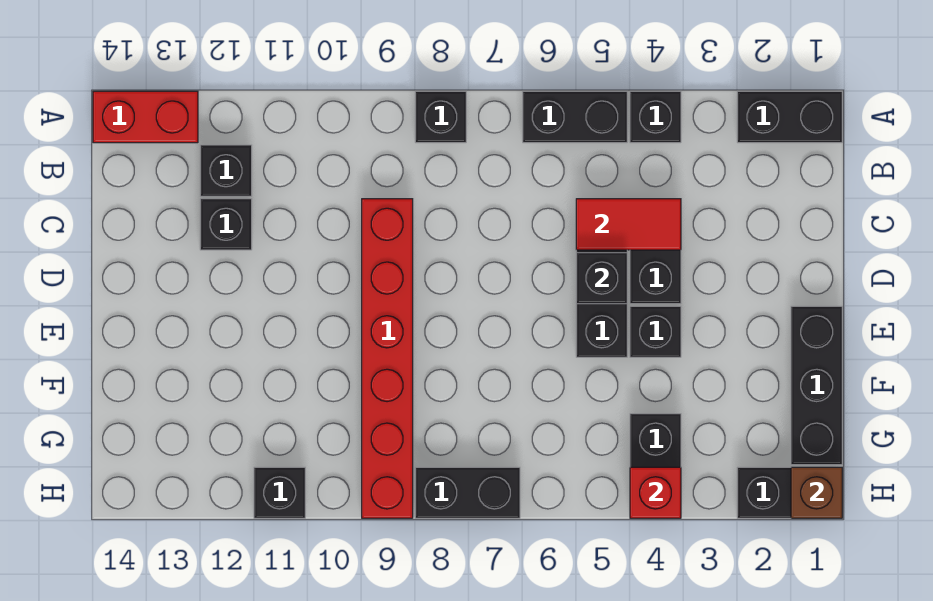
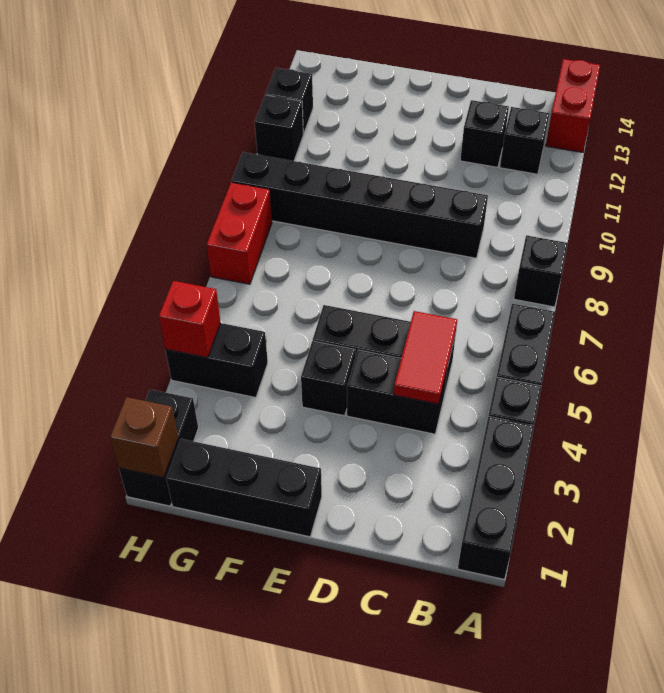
black 1x2 brick [737,91,842,143] -> black 1x3 brick [458,416,534,579]
red 1x6 brick [362,199,413,518] -> black 1x6 brick [232,152,488,258]
black 1x1 brick [576,253,627,304] -> black 1x1 brick moved to [266,68,313,134]
black 1x2 brick [415,467,520,518] -> red 1x2 brick [207,182,272,284]

